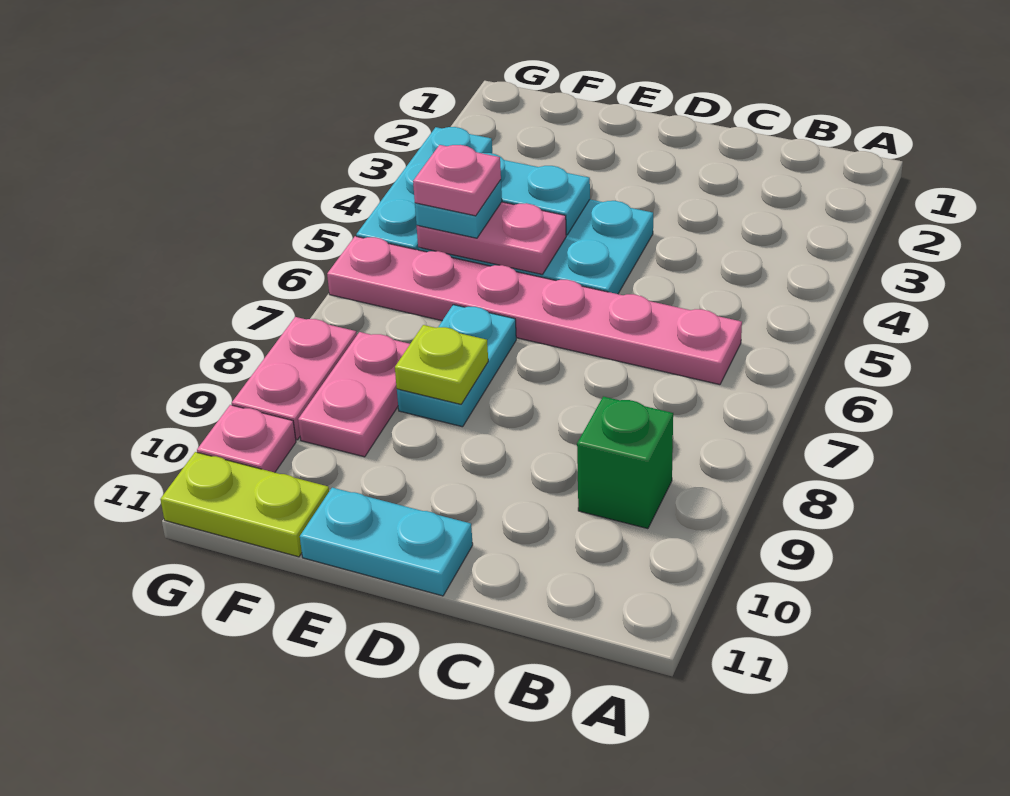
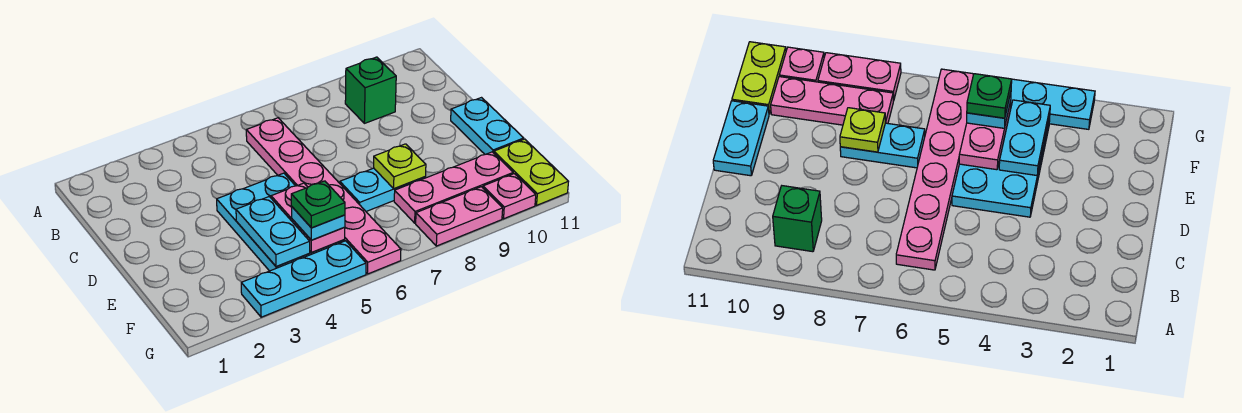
pink 1x1 plate [413,145,501,216] -> green 1x1 plate [291,181,345,228]
pink 1x2 plate [298,332,410,457] -> pink 1x3 plate [394,152,513,223]

